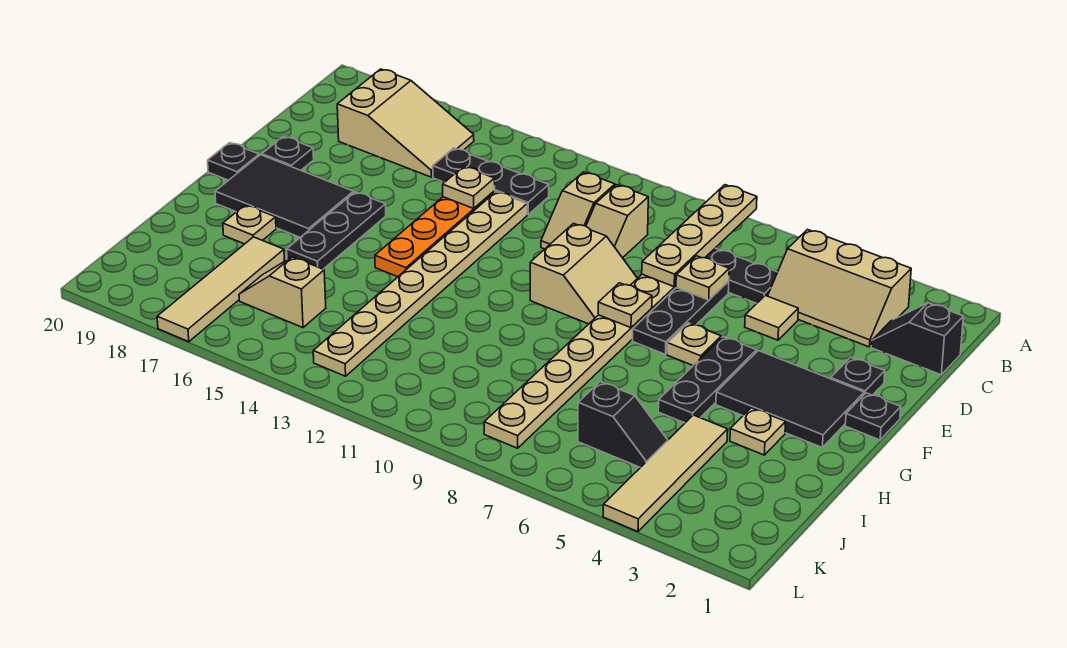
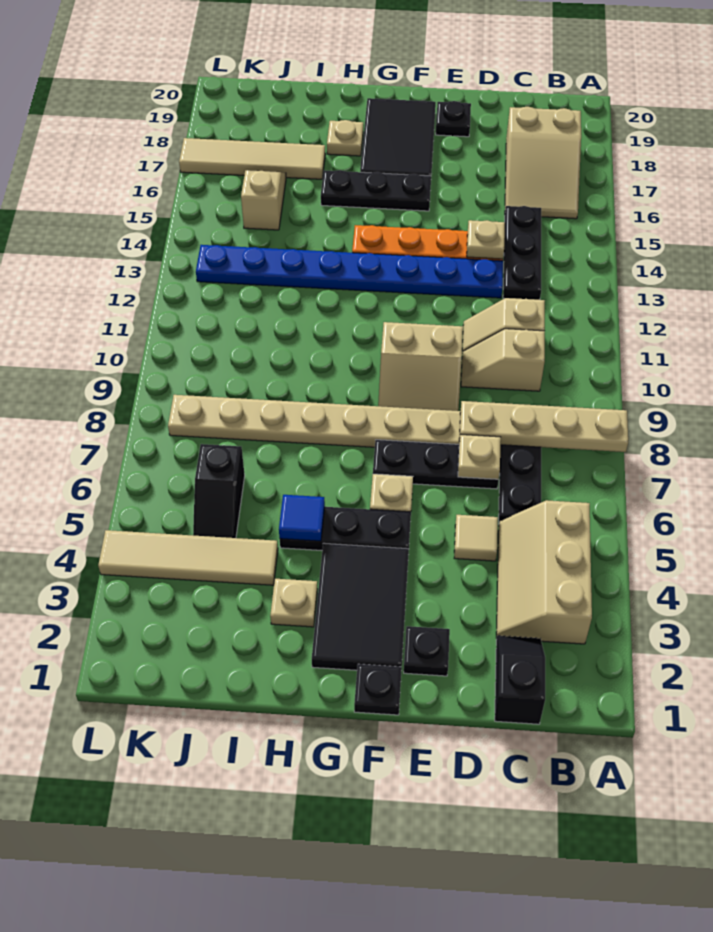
tan 1x8 plate [313,192,527,376] -> blue 1x8 plate [196,245,503,298]
tan 1x1 plate [598,283,652,328] -> none
black 1x1 plate [208,143,259,180] -> none
none -> blue 1x1 tile [279,495,325,541]

